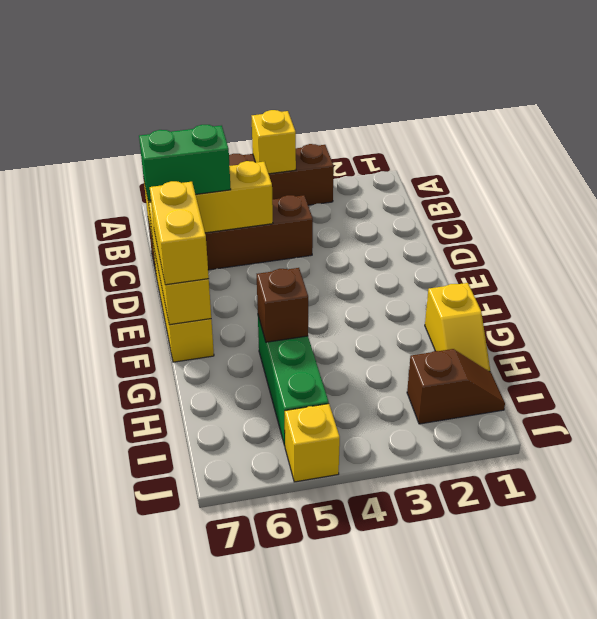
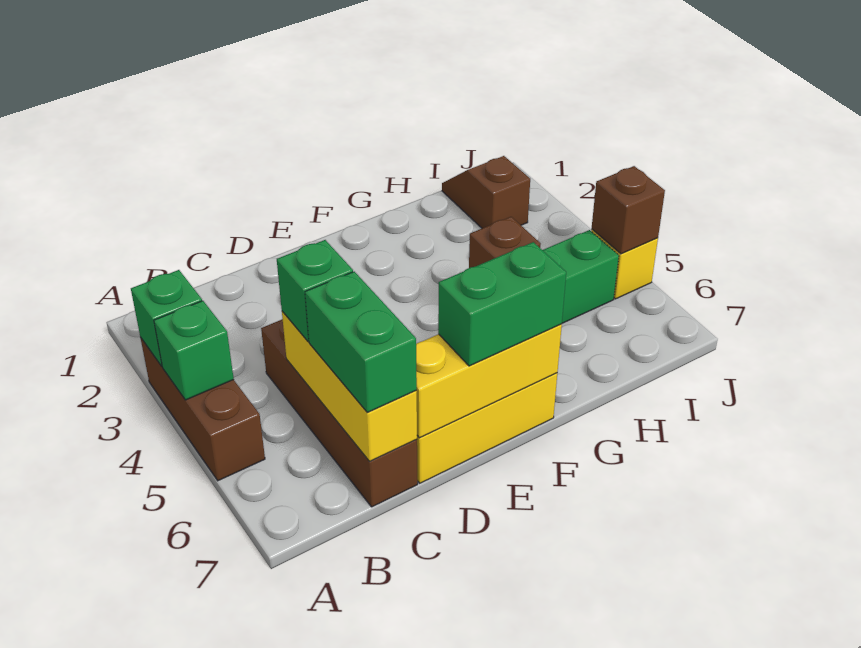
none -> green 1x1 brick [131,270,202,366]
yellow 1x1 brick [252,110,296,174] -> green 1x1 brick [154,301,234,400]
none -> green 1x1 brick [277,240,353,341]
yellow 1x2 brick [150,181,209,285] -> green 1x2 brick [438,242,566,366]
yellow 1x2 slope [425,283,490,372] -> none
none -> brown 1x1 brick [592,166,665,254]

